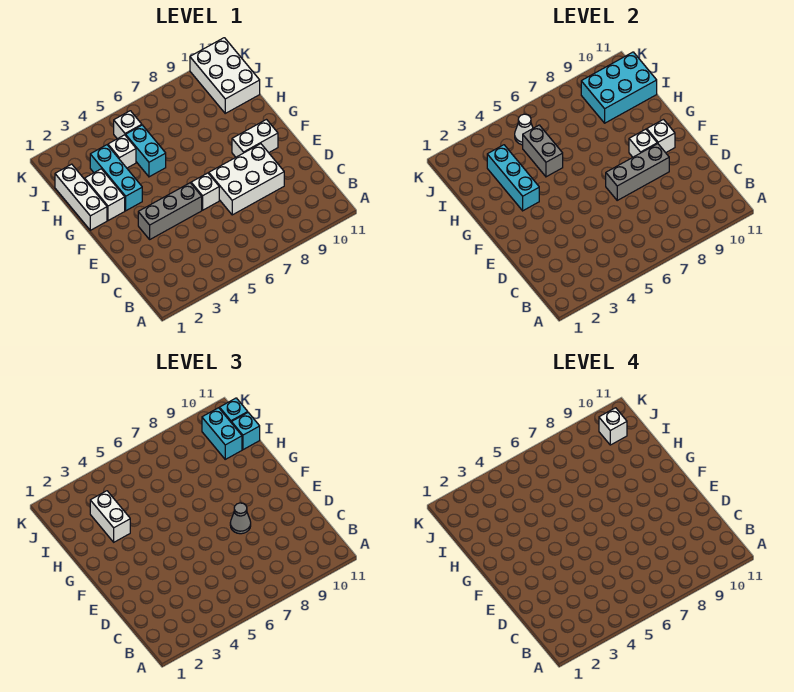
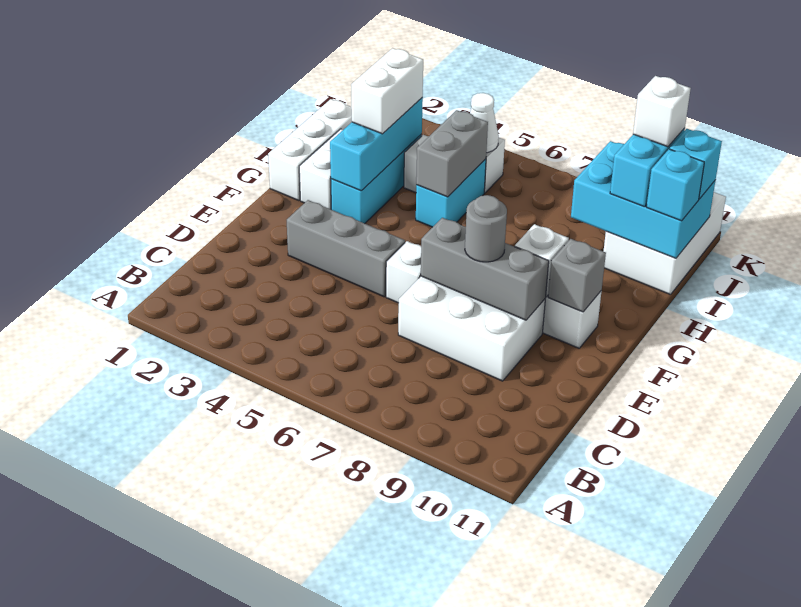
grey 1x1 cone [230,503,251,534] -> grey 1x1 round brick [465,195,507,262]
white 1x1 brick [647,120,675,153] -> grey 1x1 brick [548,239,606,312]

